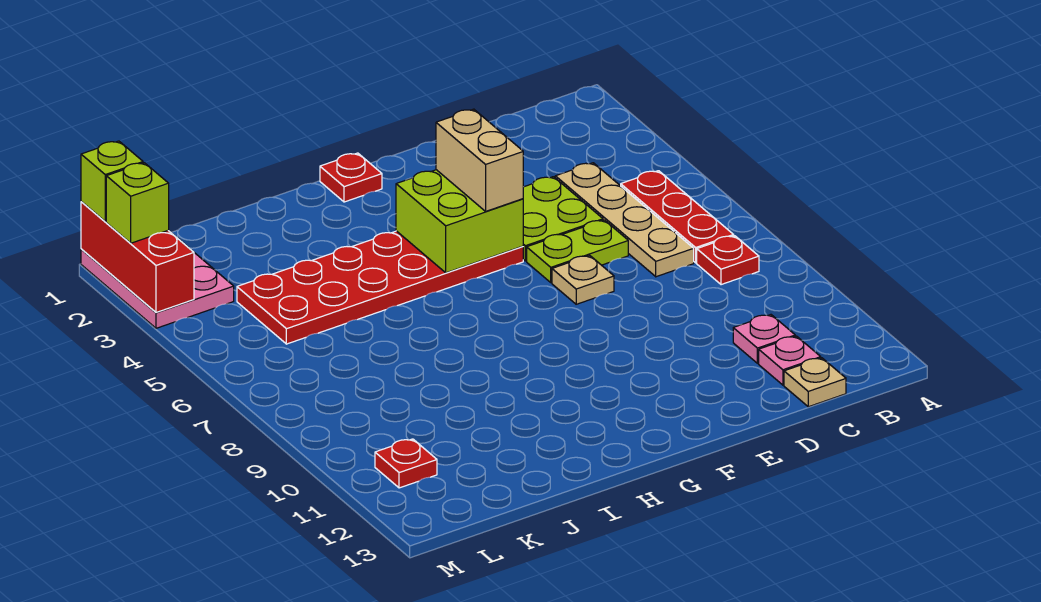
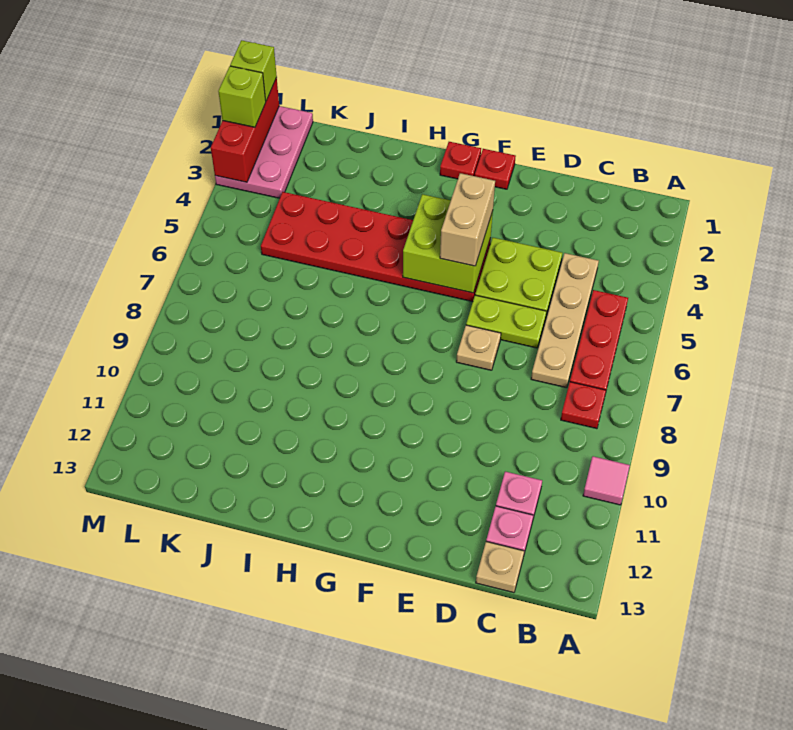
none -> pink 1x1 tile [583,456,630,505]
red 1x1 plate [375,439,437,488] -> red 1x1 plate moved to [475,149,516,189]

